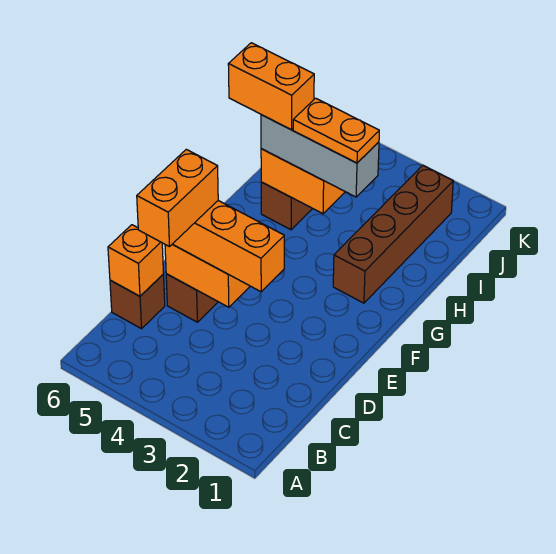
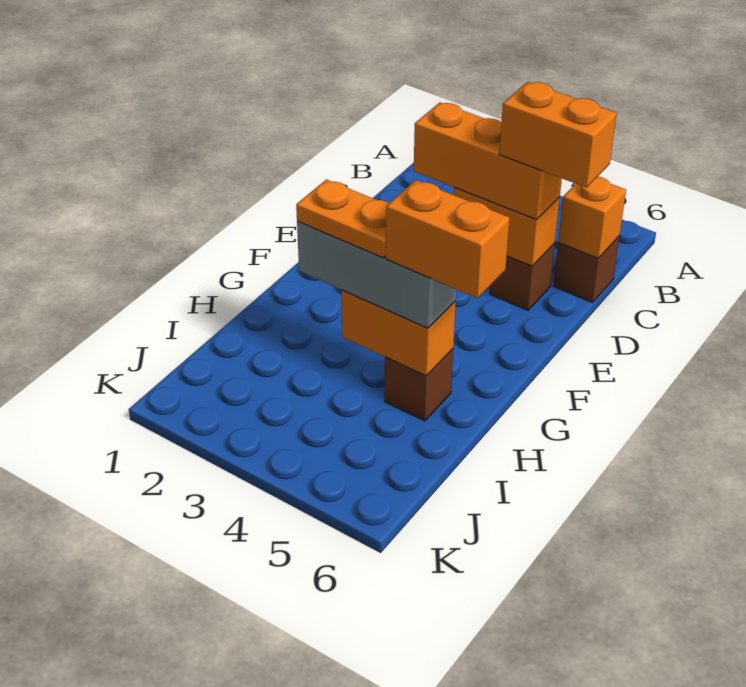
orange 1x2 brick [137,149,218,247] -> orange 1x2 brick turned to [499,82,616,188]
brown 1x4 brick [333,165,453,303] -> none

